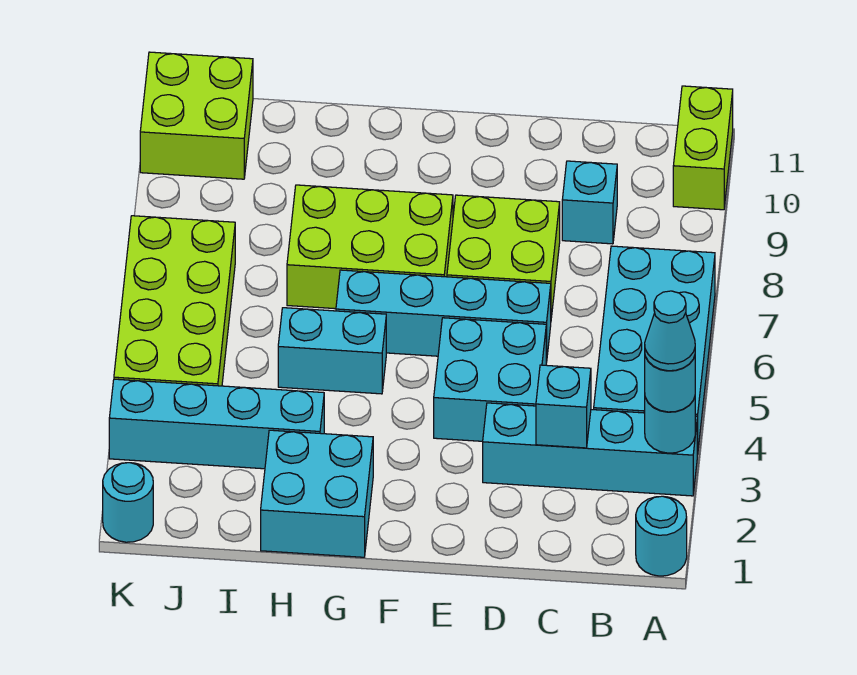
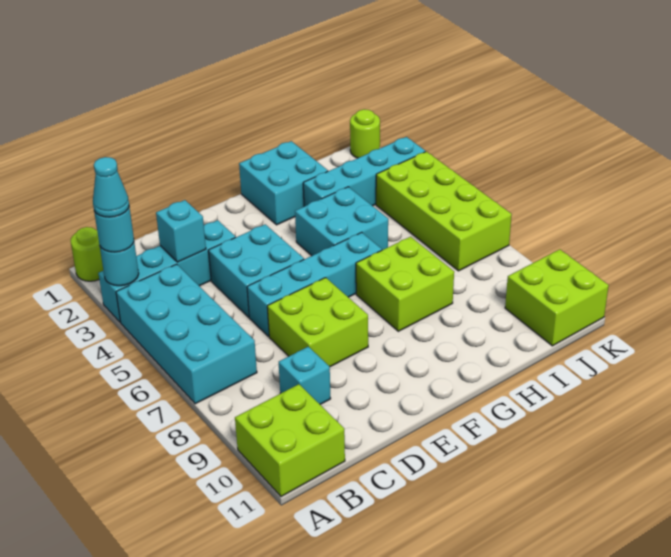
cyan 1x1 round brick [636,496,687,576] -> lime 1x1 round brick [71,227,103,281]
lime 1x2 brick [673,86,733,210] -> lime 2x2 brick [235,384,345,497]
lime 2x3 brick [287,185,453,309] -> lime 2x2 brick [356,237,454,331]
cyan 1x2 brick [278,308,386,394] -> cyan 2x2 brick [295,187,388,256]
cyan 1x1 round brick [103,463,153,542] -> lime 1x1 round brick [350,109,380,158]

